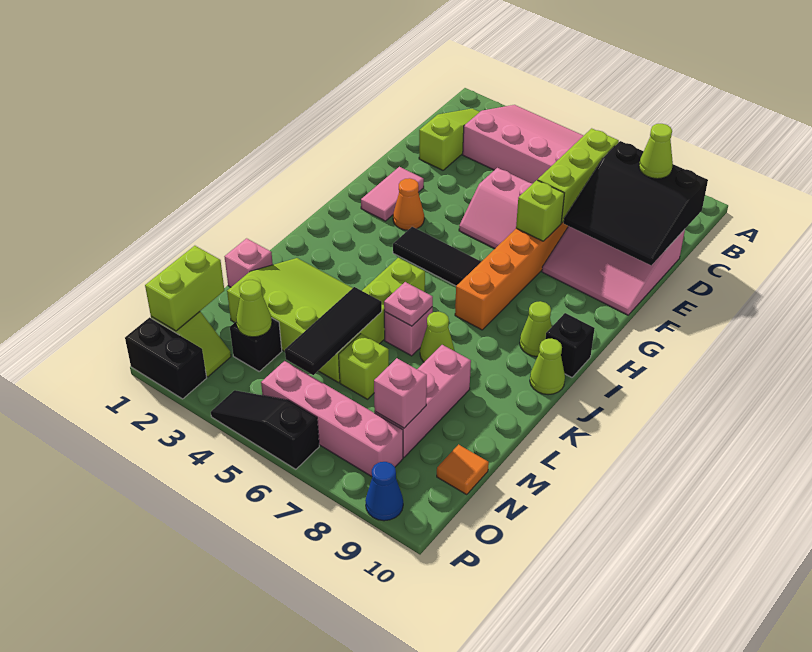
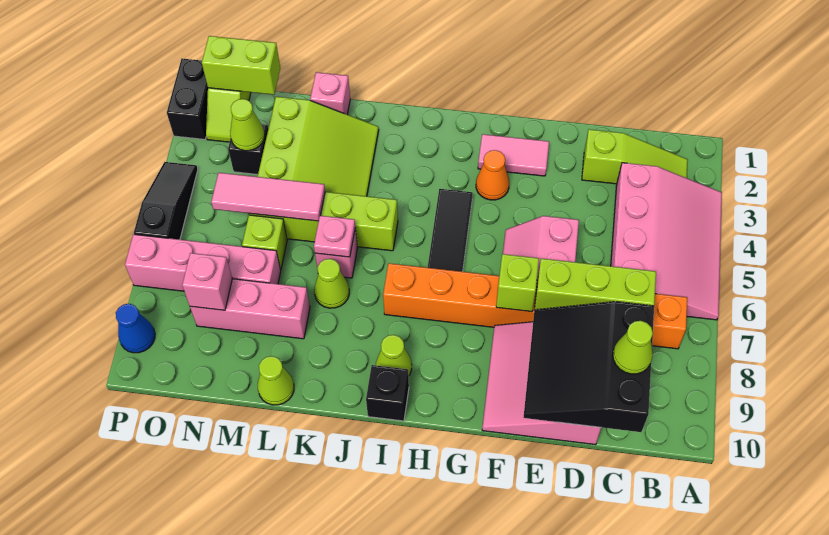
lime 1x1 cone [530,338,565,395] -> lime 1x1 cone moved to [258,356,294,405]
black 1x3 tile [285,287,382,375] -> pink 1x3 tile [211,173,325,221]
orange 1x1 tile [437,445,489,494] -> none
pink 1x4 brick [261,361,403,477] -> pink 1x4 brick turned to [125,234,281,291]

